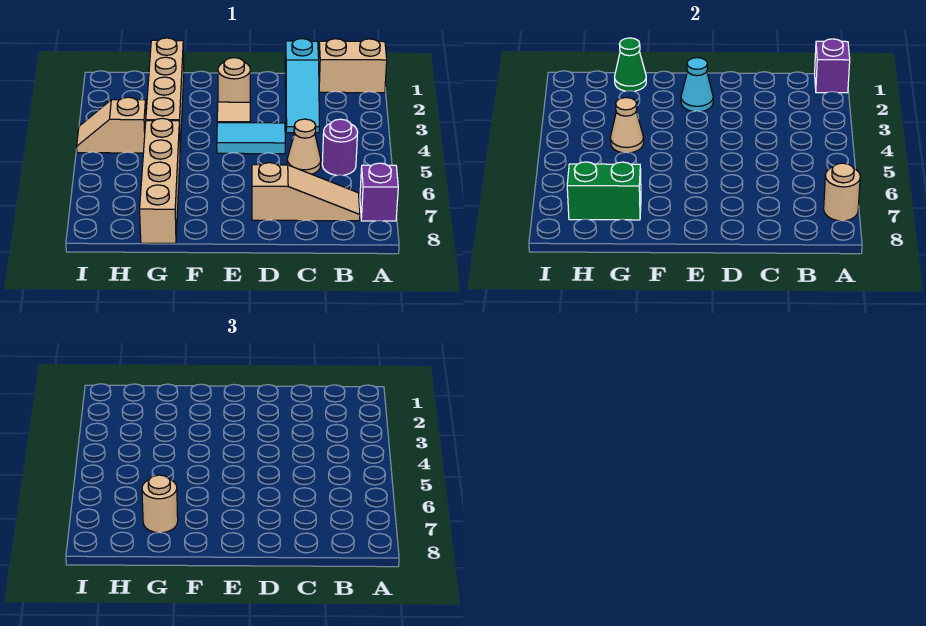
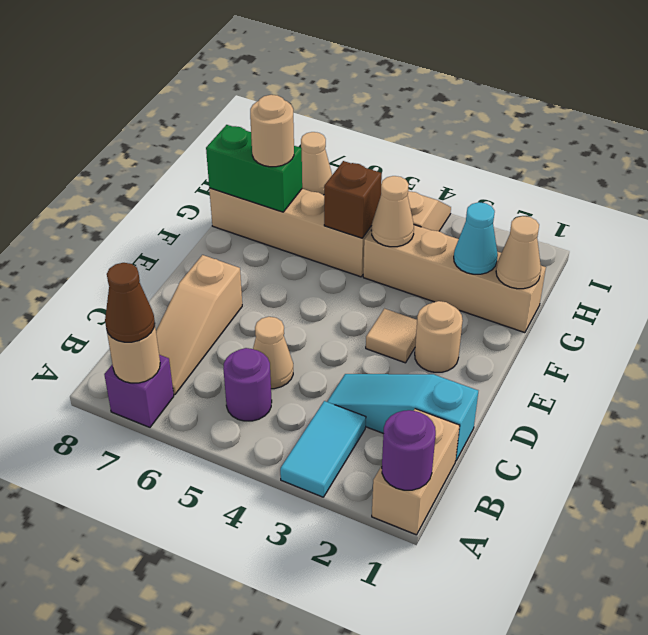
purple 1x1 brick [815,39,850,93] -> purple 1x1 round brick [382,410,436,490]
none -> brown 1x1 cone [105,263,155,342]
cyan 1x2 tile [217,123,285,154] -> cyan 1x2 tile moved to [280,401,366,497]
cyan 1x1 cone [681,58,713,112] -> cyan 1x1 cone moved to [454,202,498,274]
green 1x1 cone [615,38,646,91] -> tan 1x1 cone [496,216,541,289]
none -> brown 1x1 brick [324,161,382,238]
green 1x2 brick [567,162,641,220] -> green 1x2 brick turned to [206,125,302,212]
none -> tan 1x1 cone [301,132,332,195]

